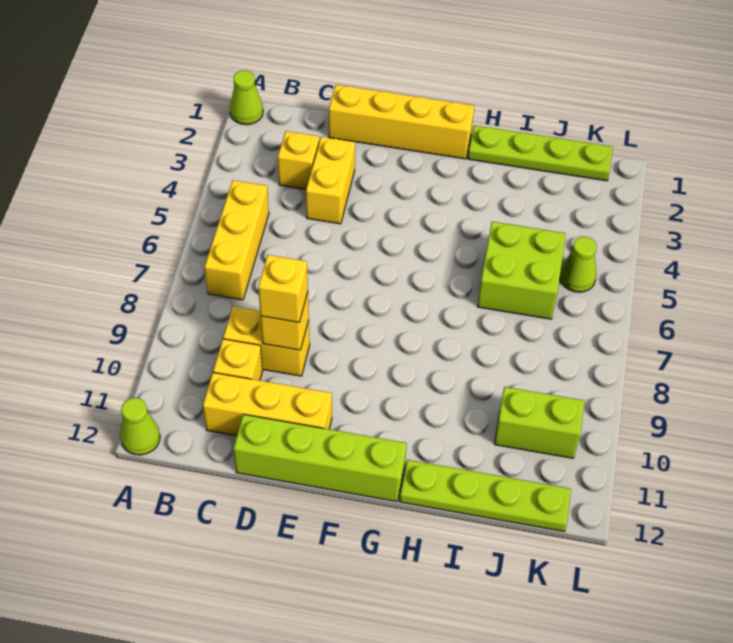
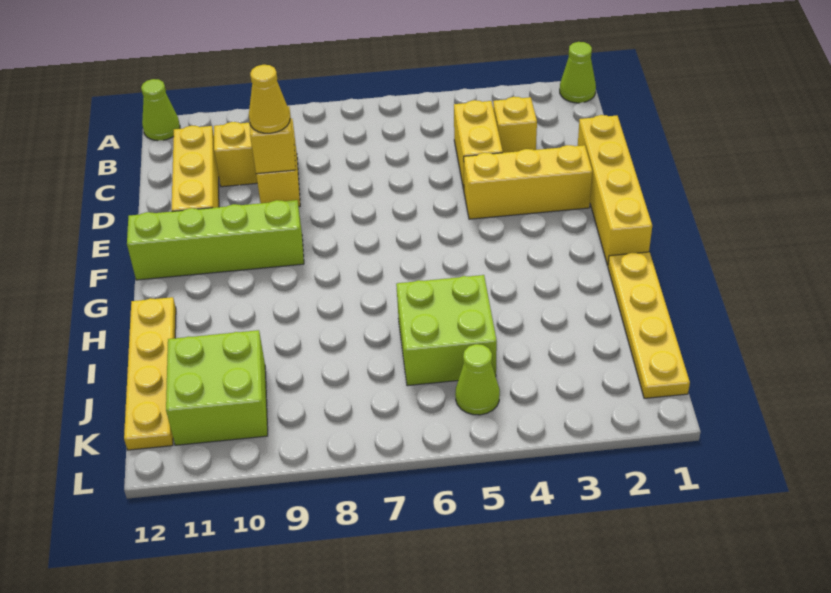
yellow 1x3 brick [204,180,269,300] -> yellow 1x3 brick moved to [464,145,592,219]
yellow 1x2 brick [306,137,355,224] -> yellow 1x2 brick turned to [454,100,503,190]
yellow 1x1 brick [258,255,308,322] -> yellow 1x1 cone [249,65,290,133]
lime 1x4 brick [233,414,407,502] -> lime 1x4 brick turned to [127,200,304,280]
lime 1x4 plate [468,125,613,181] -> yellow 1x4 plate [608,252,690,398]
lime 1x4 plate [400,460,571,531] -> yellow 1x4 plate [124,297,176,450]
lime 1x2 brick [494,387,584,458] -> lime 2x2 brick [166,330,268,445]

